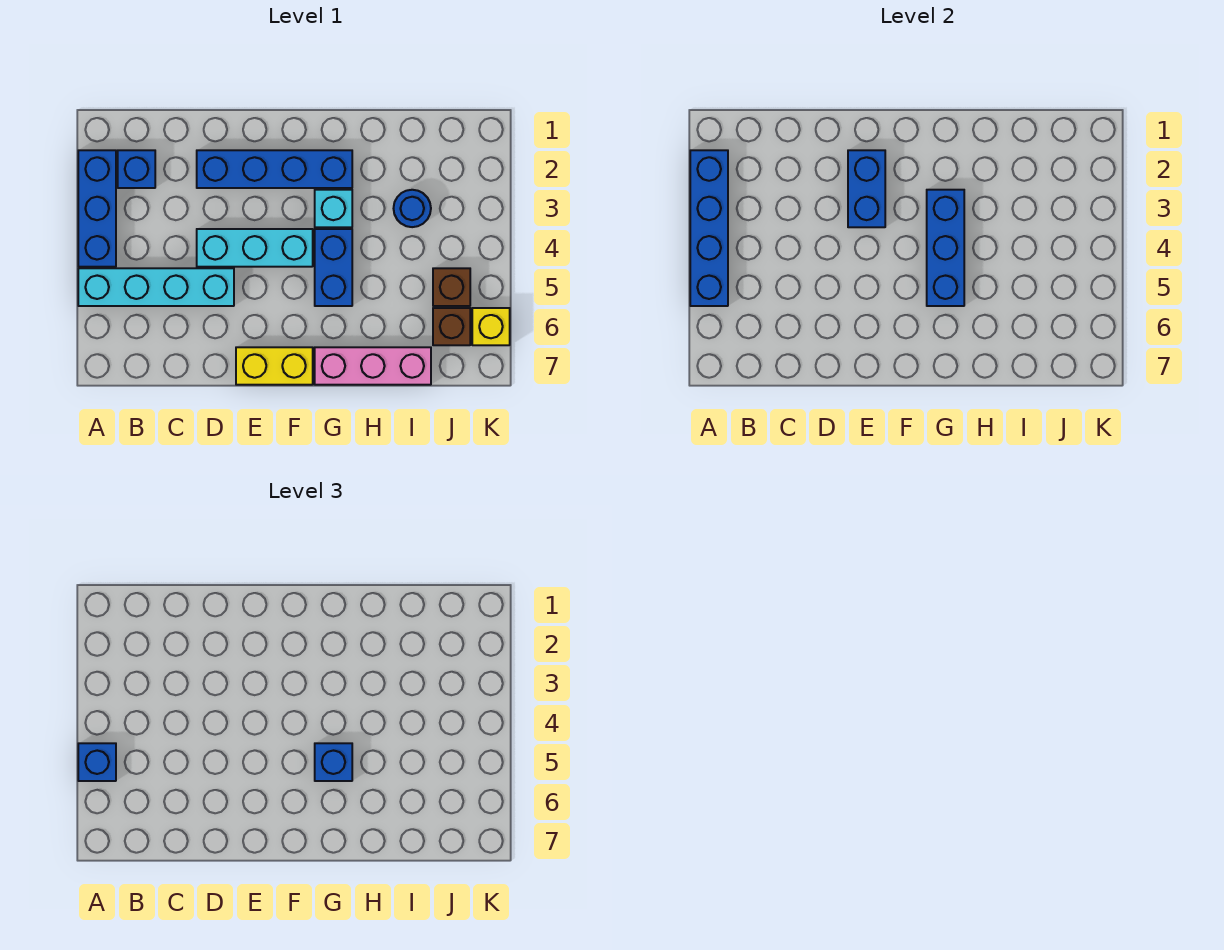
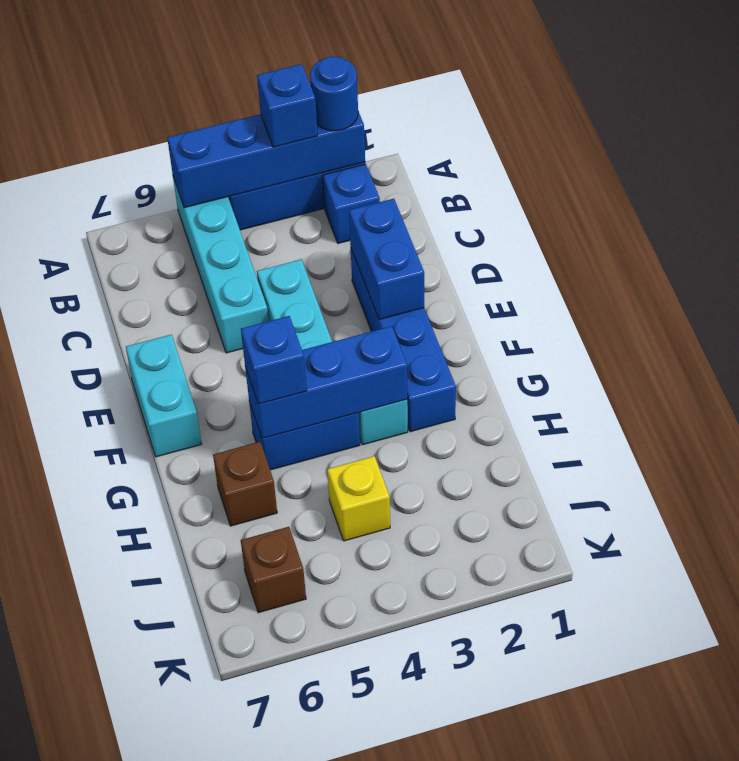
blue 1x1 brick [78,743,116,781] -> blue 1x1 brick moved to [257,64,318,147]
blue 1x2 brick [848,150,885,227] -> blue 1x2 brick turned to [349,199,424,320]
yellow 1x2 brick [236,347,313,385] -> cyan 1x2 brick [126,335,202,457]
pink 1x3 brick [315,347,431,385] -> none
blue 1x1 round brick [394,190,431,227] -> blue 1x1 round brick moved to [310,56,358,131]
brown 1x1 brick [433,268,470,306] -> brown 1x1 brick moved to [213,442,277,526]
yellow 1x1 brick [472,308,510,345] -> yellow 1x1 brick moved to [327,456,390,541]

